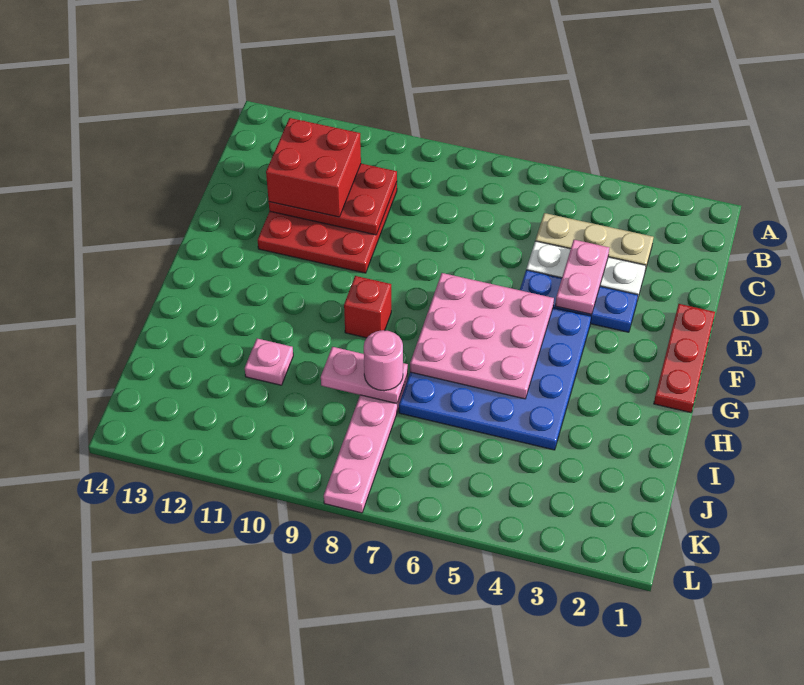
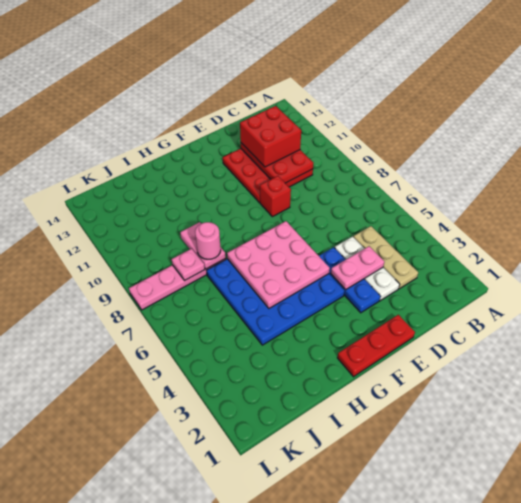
red 1x1 brick [344,276,391,338] -> red 1x1 brick moved to [260,176,291,217]
pink 1x1 plate [245,339,293,385] -> pink 1x1 plate moved to [172,249,205,281]

